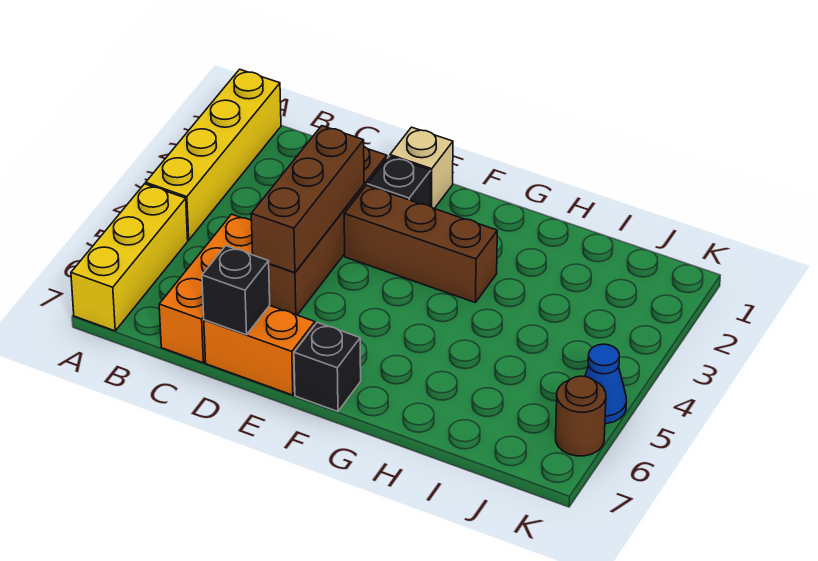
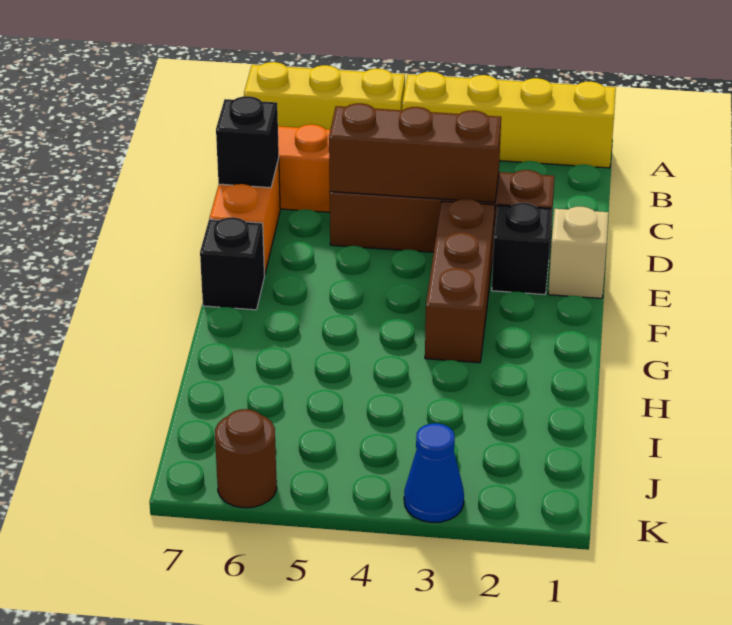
blue 1x1 cone [585,344,627,424] -> blue 1x1 cone moved to [404,423,464,522]

